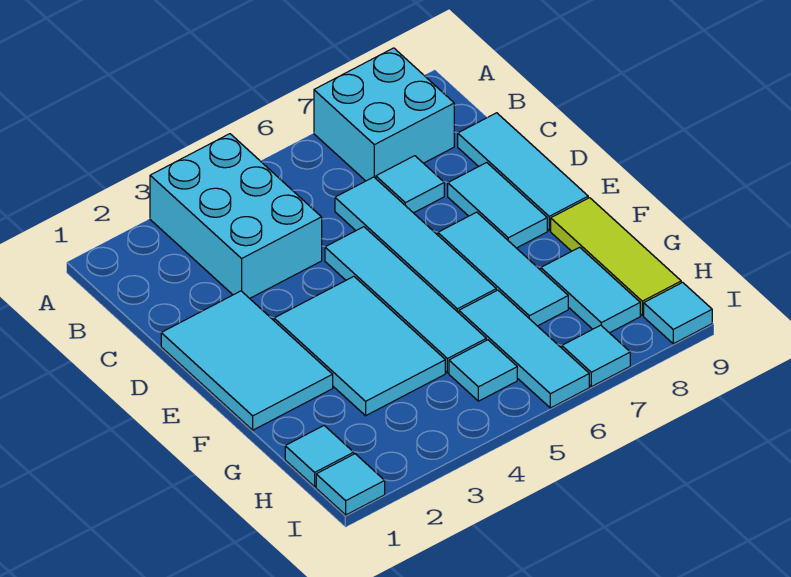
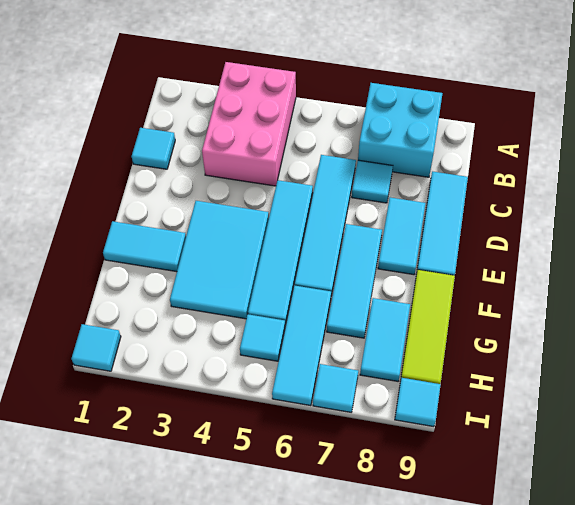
cyan 2x3 brick [150,134,322,298] -> pink 2x3 brick [202,62,296,186]
cyan 2x3 tile [161,291,333,430] -> cyan 1x2 tile [103,221,186,272]
cyan 1x1 tile [285,426,354,487] -> cyan 1x1 tile moved to [132,128,175,169]

